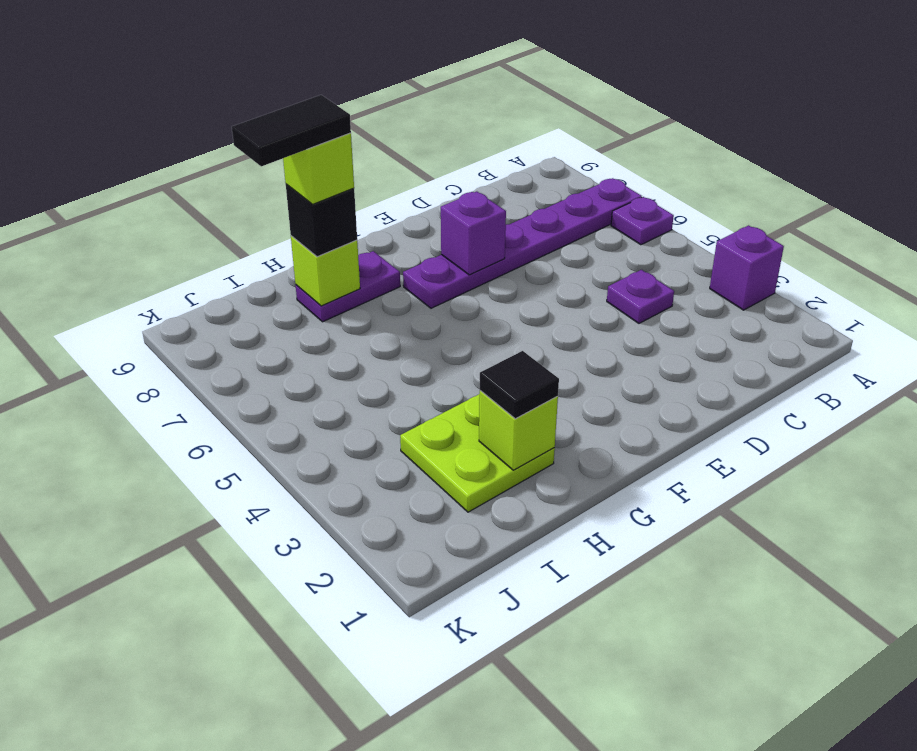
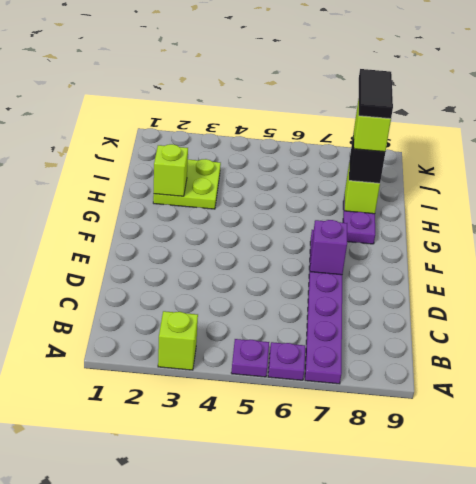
purple 1x1 brick [710,225,784,310] -> lime 1x1 brick [158,311,198,370]
purple 1x1 plate [607,270,674,323] -> purple 1x1 plate moved to [231,339,269,377]
black 1x1 tile [480,351,559,419] -> none

